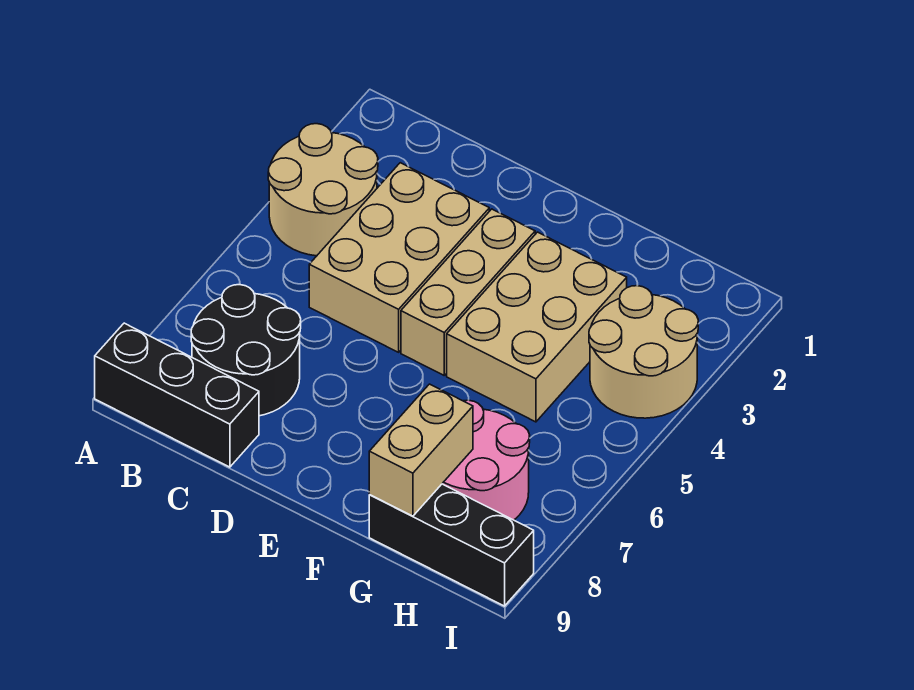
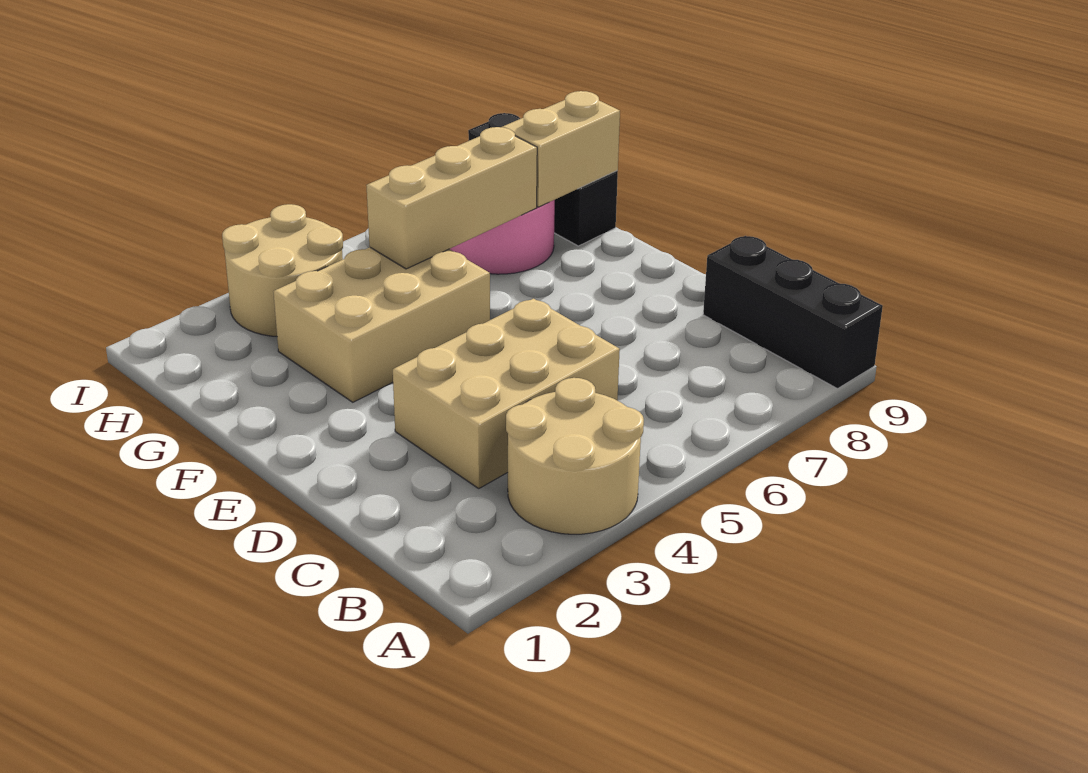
black 2x2 round brick [191,285,301,416] -> none
tan 1x3 brick [401,209,535,375] -> tan 1x3 brick moved to [366,127,537,269]

